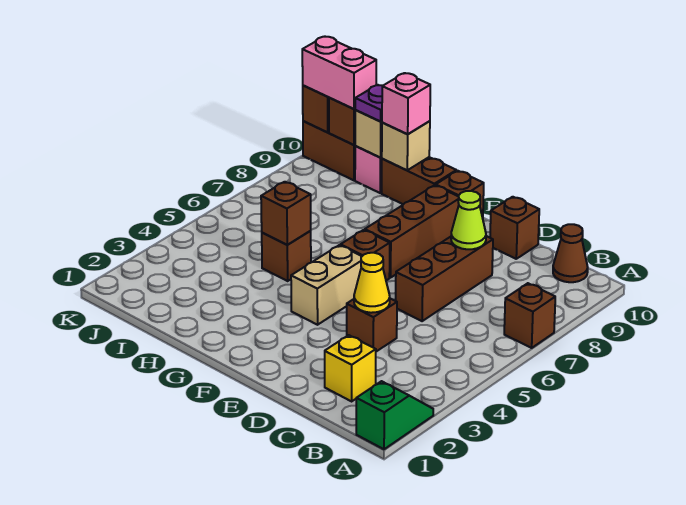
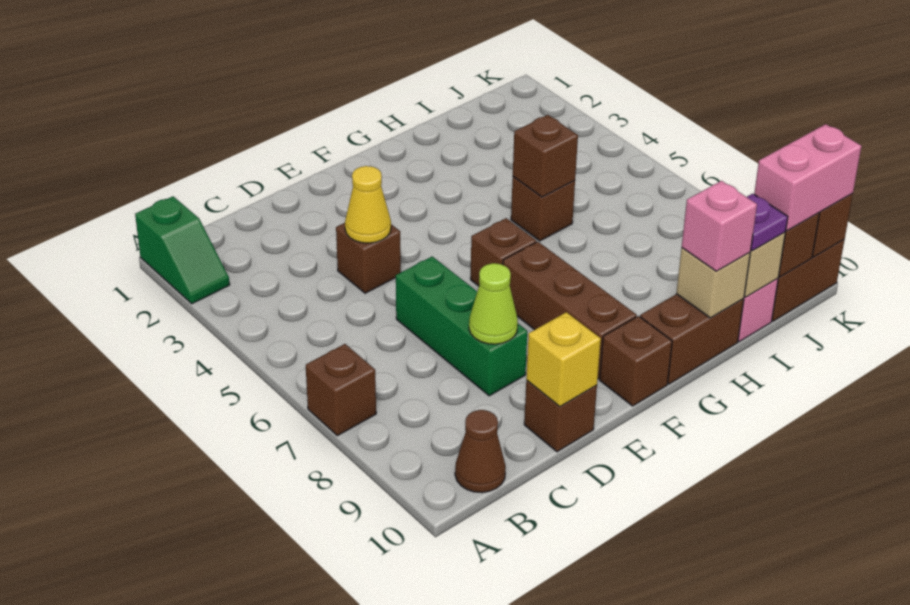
yellow 1x1 brick [325,335,376,401] -> yellow 1x1 brick moved to [526,312,601,407]
brown 1x3 brick [396,236,493,321] -> green 1x3 brick [396,257,527,396]
tan 1x2 brick [291,245,362,325] -> none

